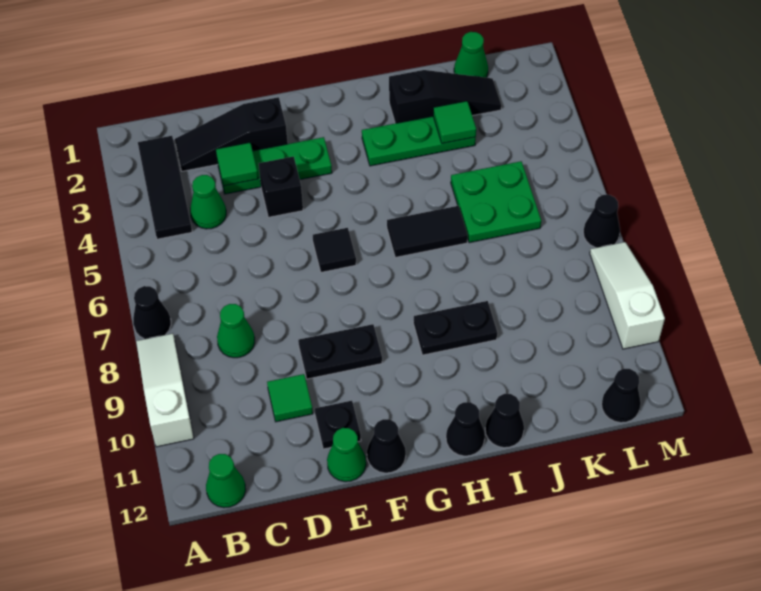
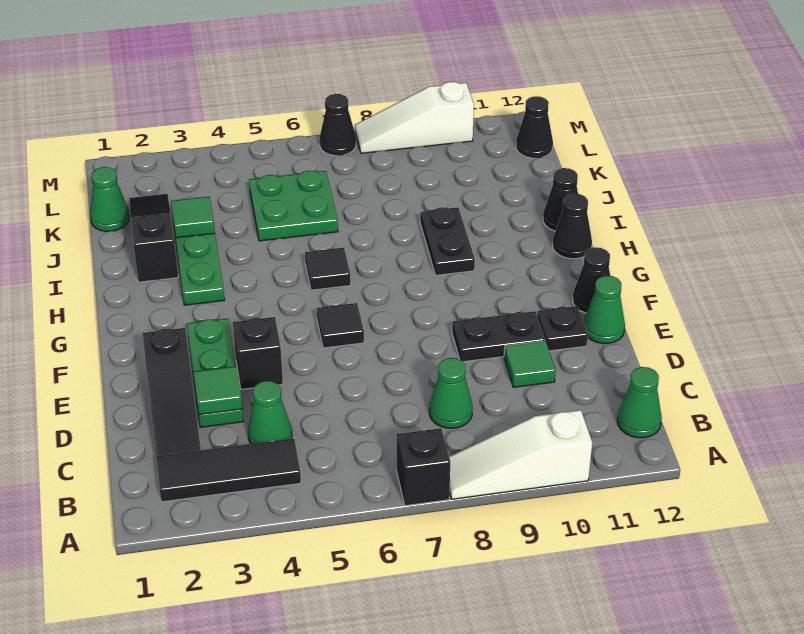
black 1x1 cone [133,286,171,339] -> black 1x1 brick [397,428,450,506]
black 1x2 plate [298,324,382,379] -> black 1x2 plate turned to [452,311,545,362]
black 1x2 tile [387,206,468,257] -> black 1x1 tile [305,247,351,290]

